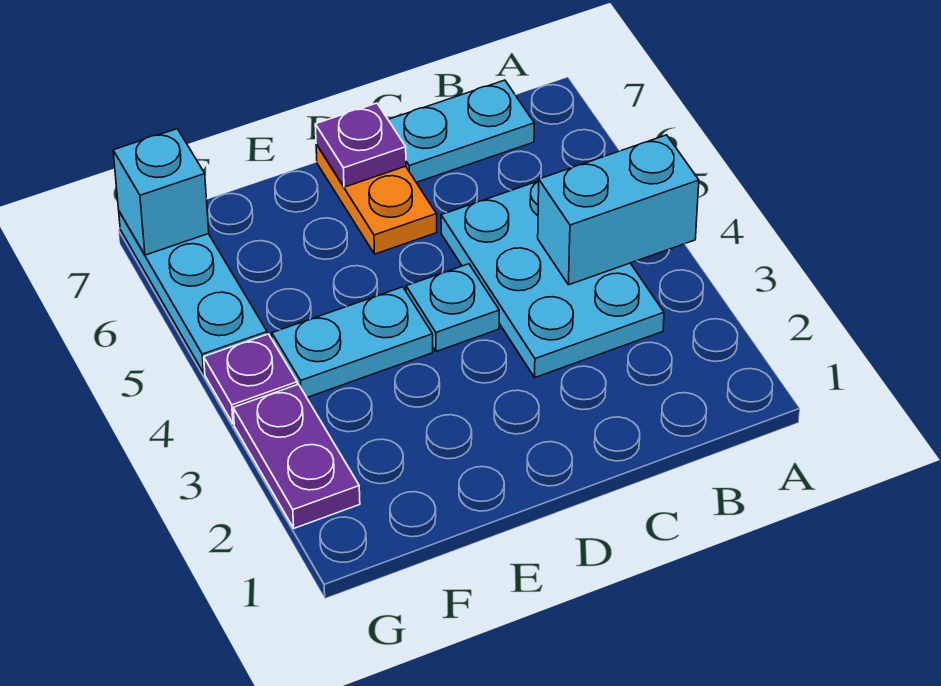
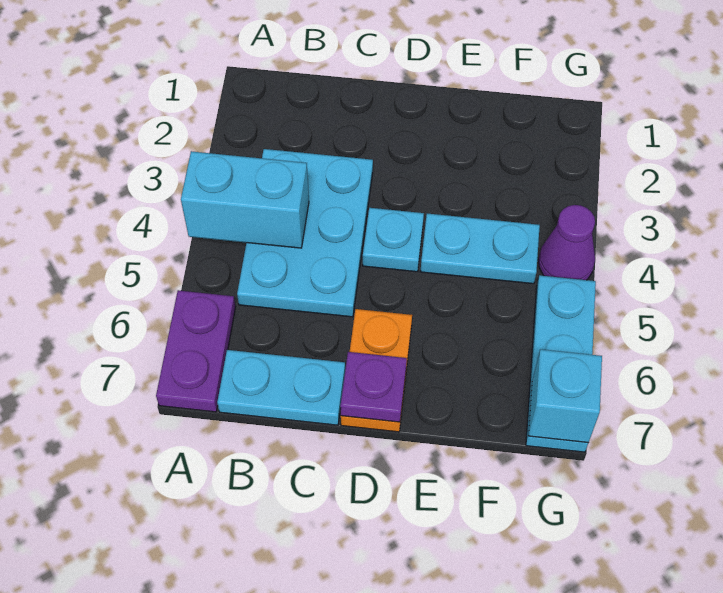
purple 1x2 plate [233,384,360,528] -> purple 1x2 plate moved to [156,290,236,412]
purple 1x1 plate [204,334,297,424] -> purple 1x1 cone [538,205,595,280]

